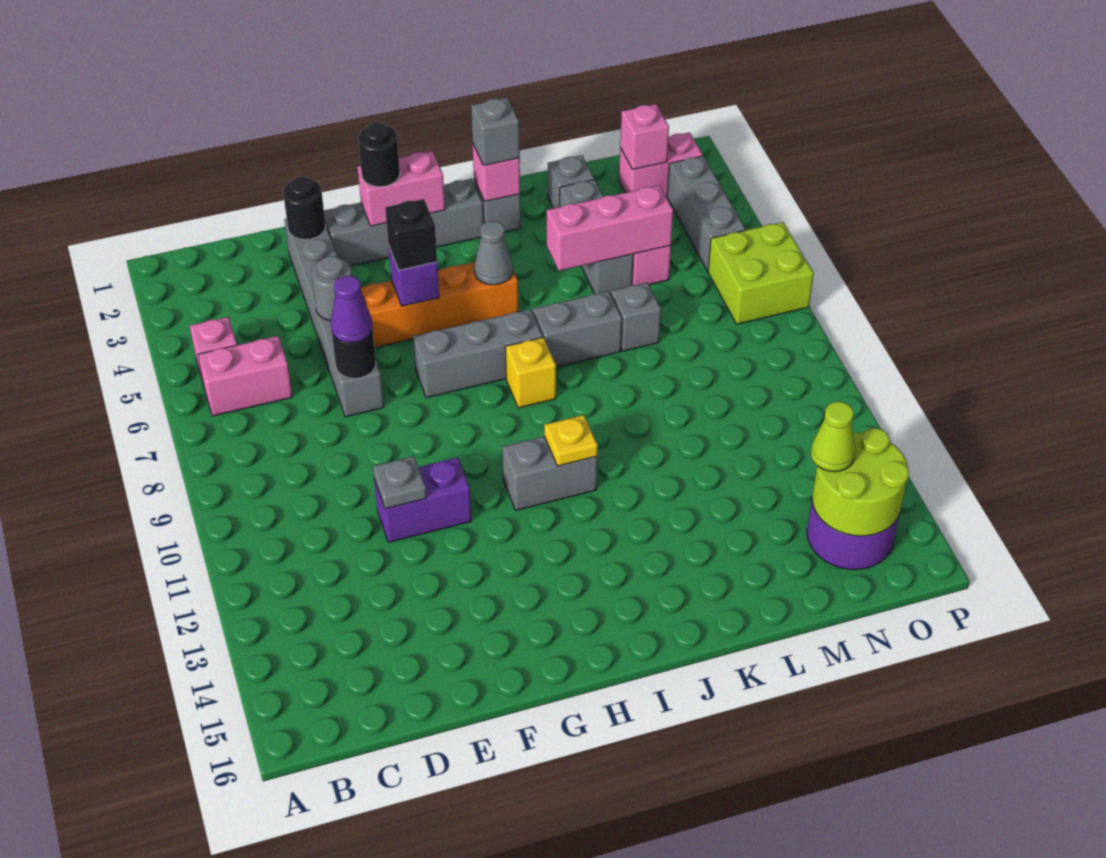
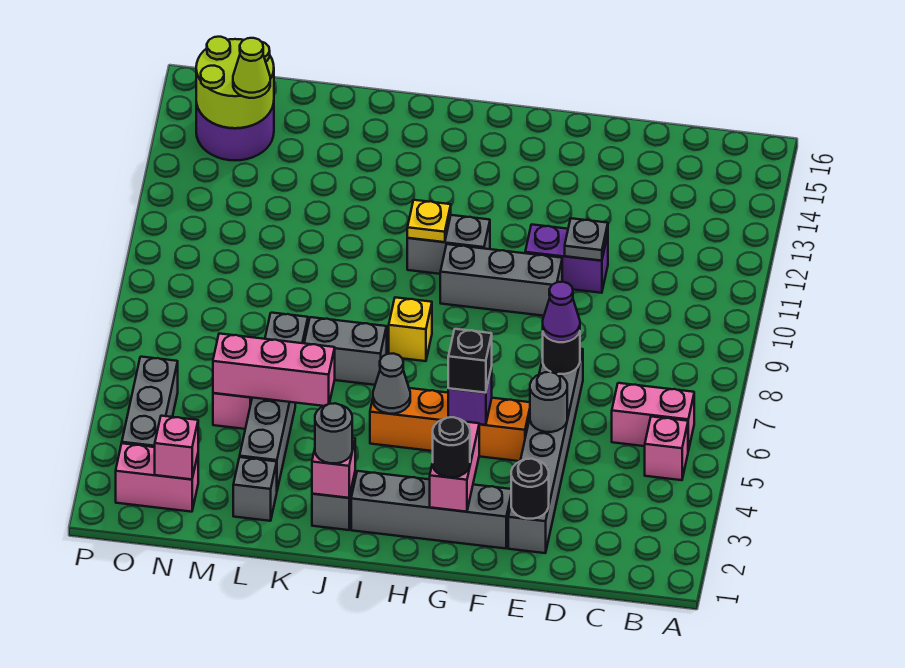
pink 1x2 brick [358,151,445,226] -> pink 1x2 brick turned to [430,422,480,512]
grey 1x3 brick [413,309,543,398] -> grey 1x3 brick moved to [440,244,562,316]
grey 1x1 brick [471,98,520,165] -> grey 1x1 round brick [315,403,352,463]
lime 2x2 brick [708,222,814,324] -> none

